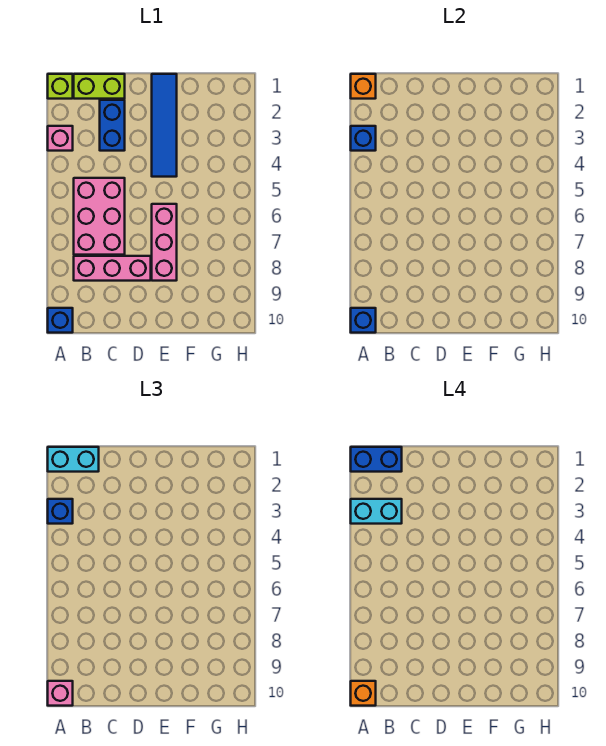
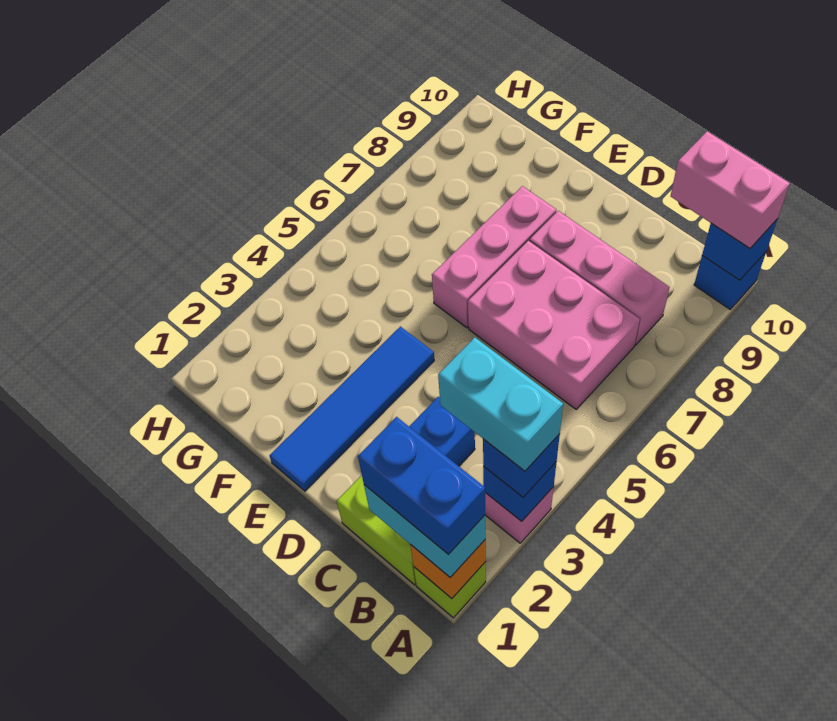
pink 1x1 brick [48,681,73,706] -> pink 1x2 brick [671,131,790,248]
orange 1x1 brick [351,681,376,706] -> none
pink 2x3 brick [74,178,125,255] -> pink 2x3 brick turned to [468,241,640,409]

